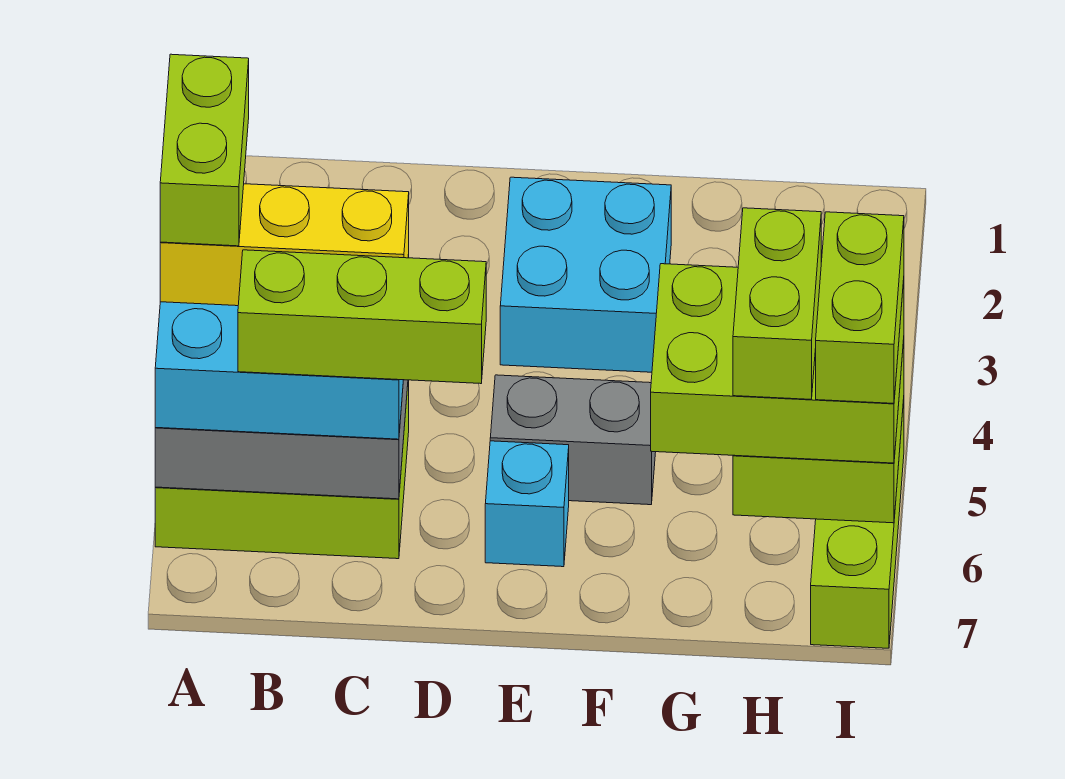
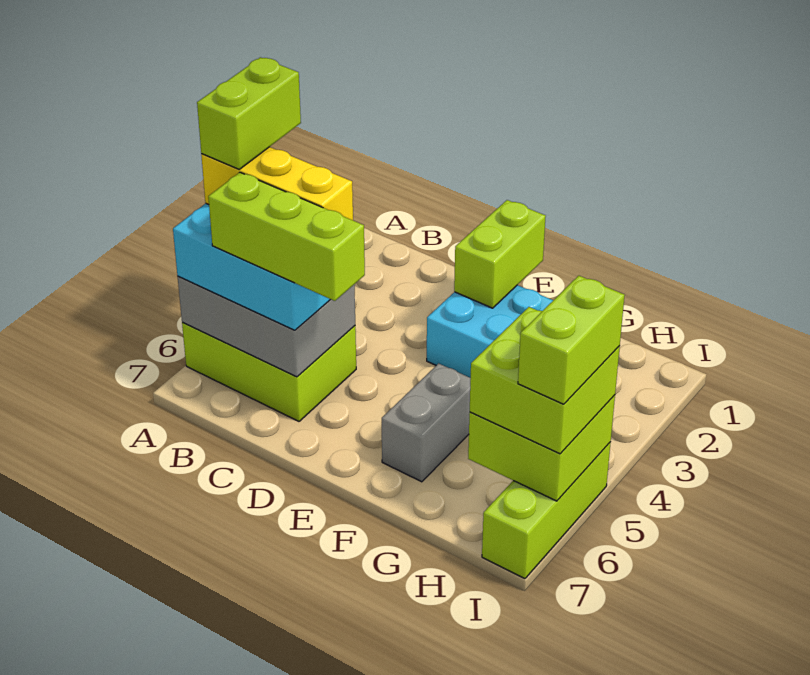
grey 1x2 brick [490,375,656,505] -> grey 1x2 brick turned to [382,363,471,482]
cyan 1x1 brick [485,441,569,567] -> none
lime 2x3 brick [651,264,904,463] -> lime 2x2 brick [470,307,620,454]
lime 1x2 brick [733,208,821,399] -> lime 1x2 brick moved to [454,200,546,308]

